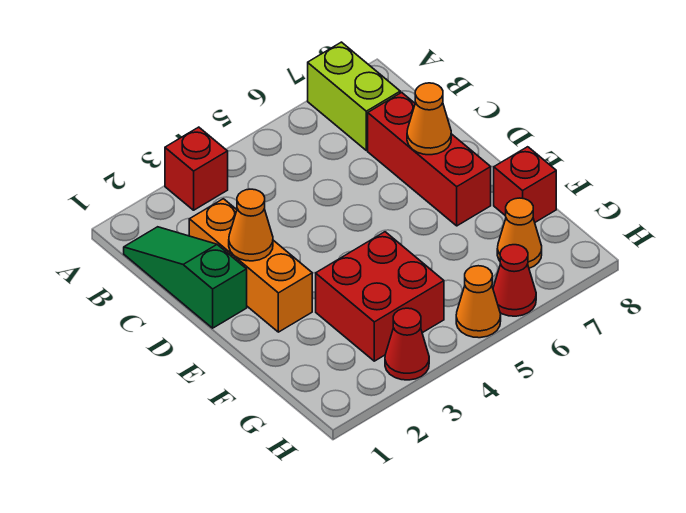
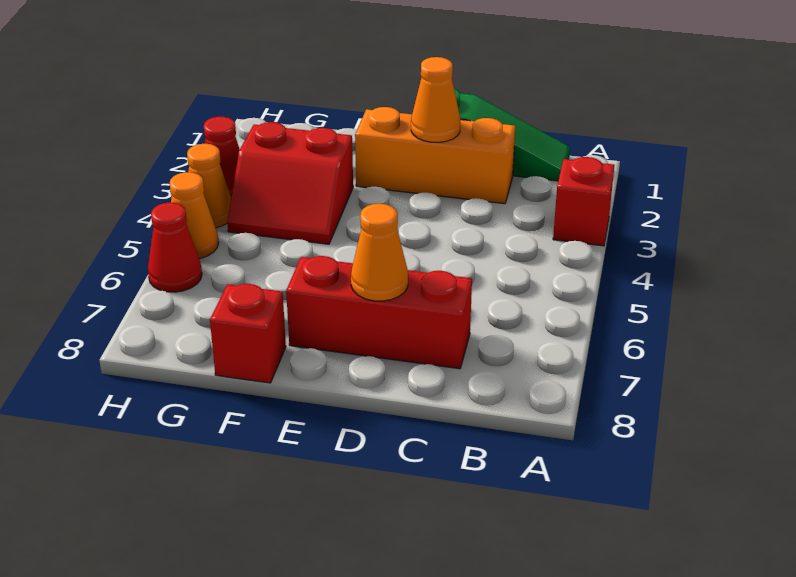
lime 1x2 brick [308,42,400,150] -> none
red 2x2 brick [316,232,444,361] -> red 2x2 slope [227,122,353,244]
orange 1x1 cone [497,198,542,268] -> orange 1x1 cone moved to [187,144,231,228]

